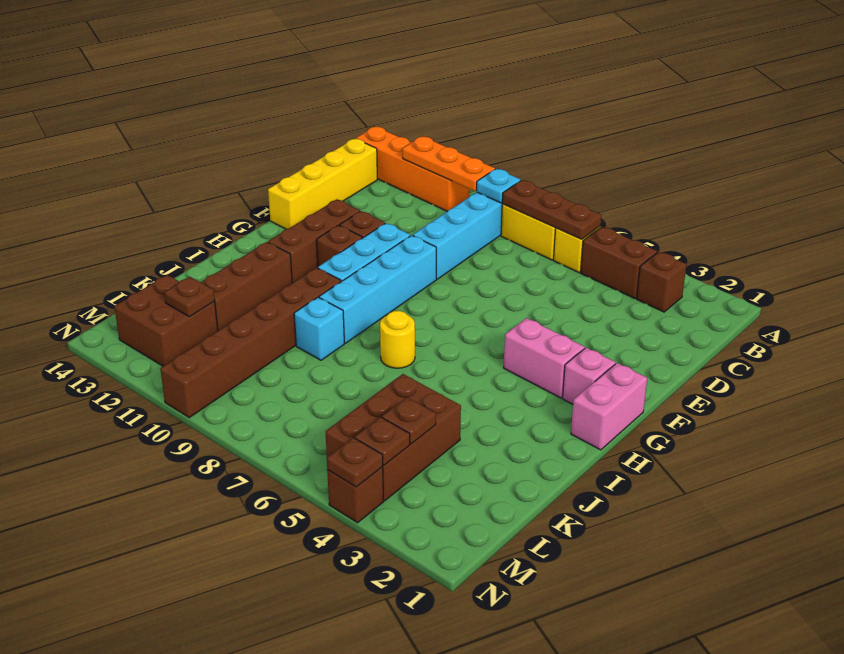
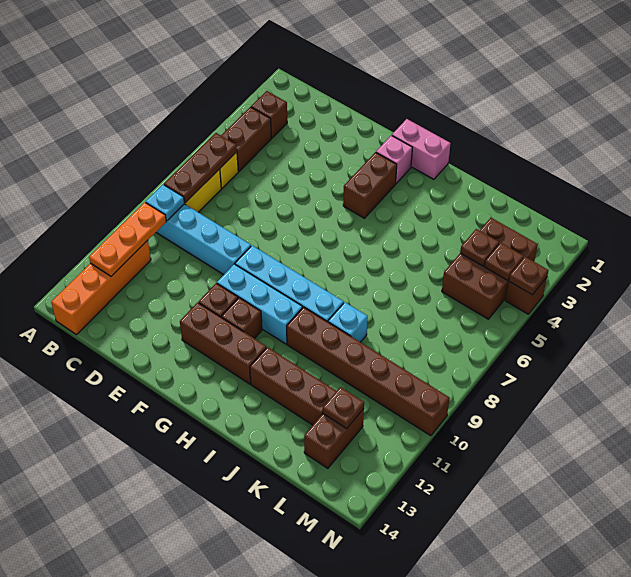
yellow 1x4 brick [268,139,377,229] -> none
pink 1x2 brick [504,318,585,398] -> brown 1x2 brick [343,152,397,218]
yellow 1x1 round brick [380,311,415,368] -> none
brown 2x3 brick [326,374,461,501] -> brown 2x3 brick turned to [442,218,538,319]
brown 2x2 brick [114,275,218,366] -> brown 1x2 brick [304,409,364,468]

